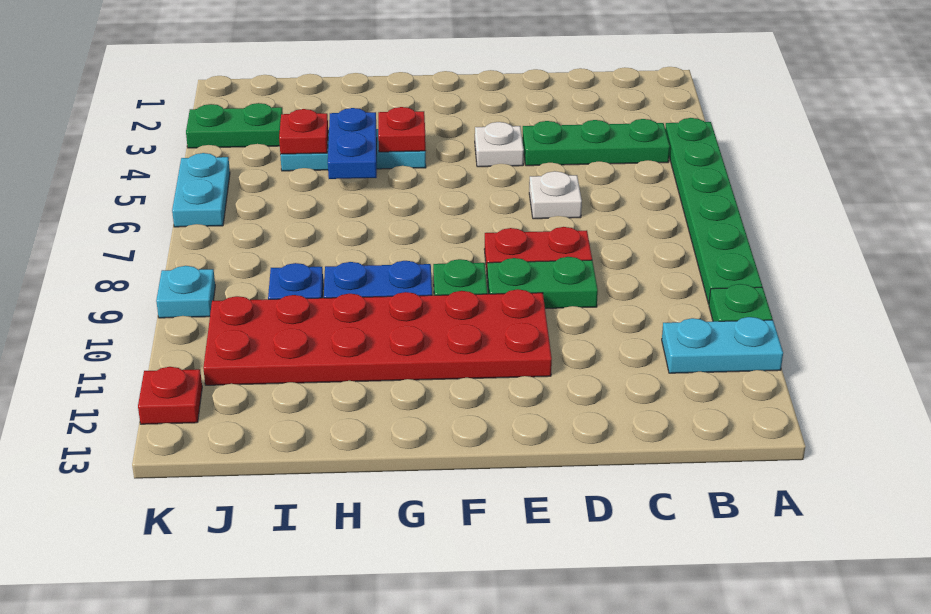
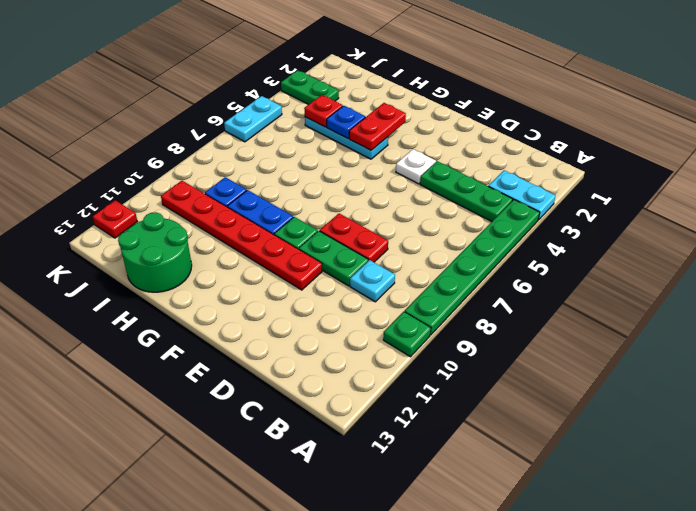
cyan 1x2 plate [662,317,783,373] -> cyan 1x2 plate moved to [488,170,556,220]
white 1x1 plate [529,171,582,219] -> none
red 2x6 plate [203,289,552,385] -> red 1x6 plate [161,181,322,290]
red 1x1 plate [378,107,426,152] -> red 1x2 plate [349,103,406,150]
blue 1x2 plate [328,108,377,179] -> blue 1x1 plate [327,106,365,138]
none -> green 2x2 round brick [118,212,192,292]
cyan 1x1 plate [156,266,215,318] -> cyan 1x1 plate moved to [350,260,395,302]

